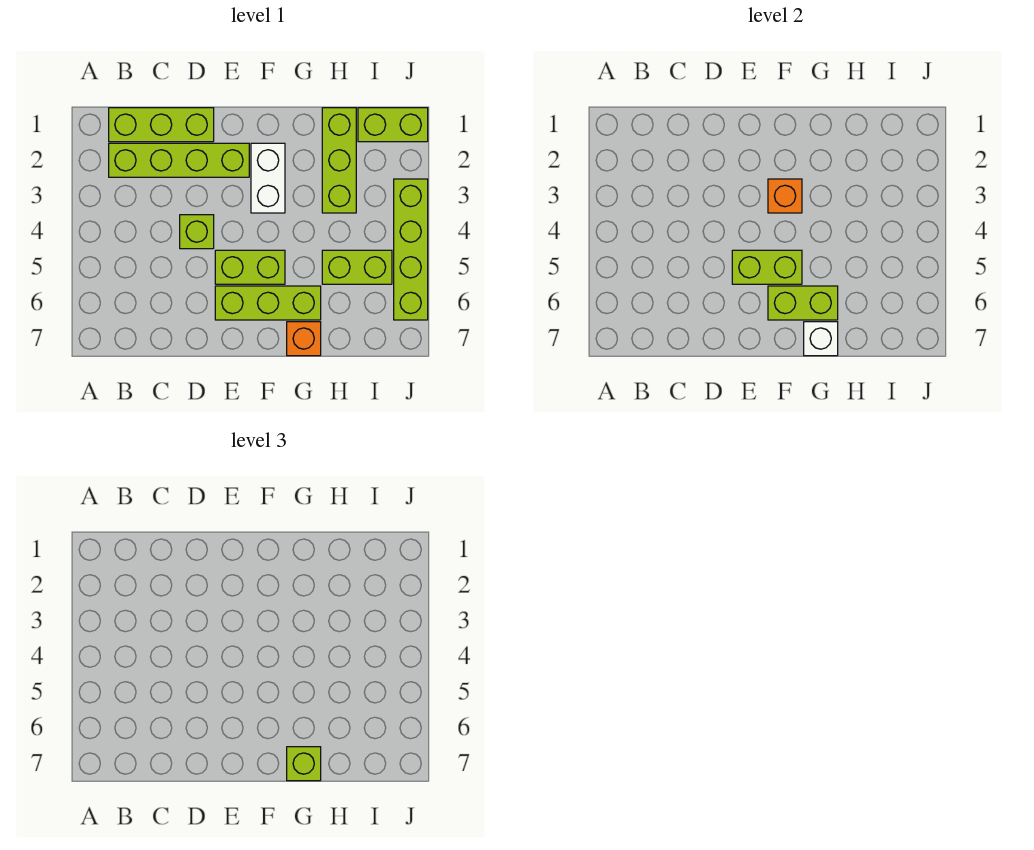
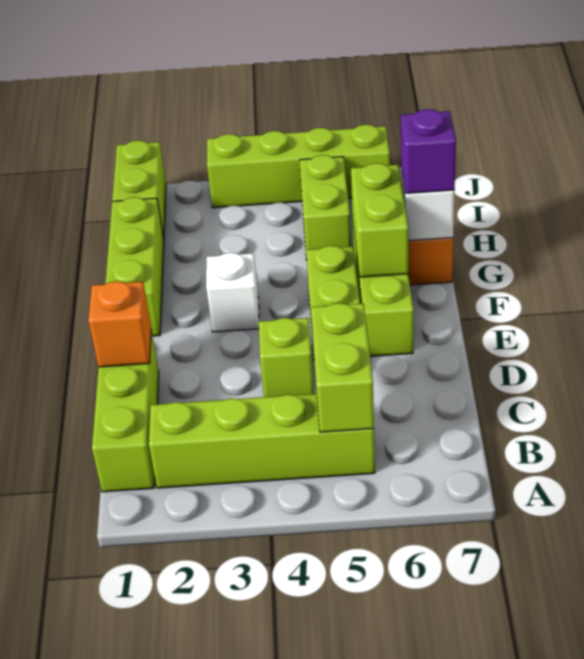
lime 1x4 brick [109,143,249,177] -> lime 1x4 brick turned to [149,394,375,488]
lime 1x2 brick [732,250,802,284] -> lime 1x2 brick moved to [311,303,374,432]
white 1x2 brick [251,143,285,213] -> white 1x1 brick [206,253,259,332]
orange 1x1 brick [768,179,802,213] -> orange 1x1 brick moved to [89,281,151,367]
lime 1x1 brick [287,747,321,781] -> purple 1x1 brick [401,109,456,193]
lime 1x3 brick [322,108,356,213] -> lime 1x3 brick turned to [105,197,164,336]

